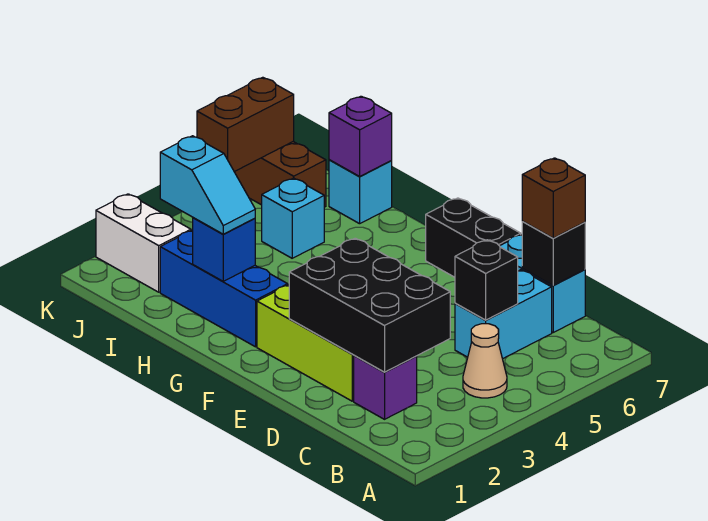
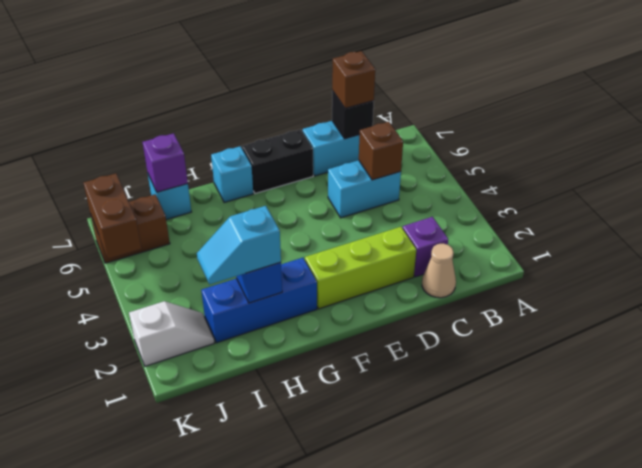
tan 1x1 cone [463,324,507,398] -> tan 1x1 cone moved to [422,244,456,298]
black 2x3 brick [289,238,450,372] -> none
cyan 1x2 brick [455,270,552,359] -> cyan 1x2 brick turned to [328,160,401,218]
black 1x1 brick [455,240,518,320] -> brown 1x1 brick [359,122,403,180]
cyan 1x2 slope [160,136,255,234] -> cyan 1x2 slope turned to [197,206,281,285]
cyan 1x1 brick [262,178,324,258] -> cyan 1x1 brick moved to [211,146,253,202]
white 1x2 brick [96,194,191,292] -> white 1x2 slope [129,301,214,366]

